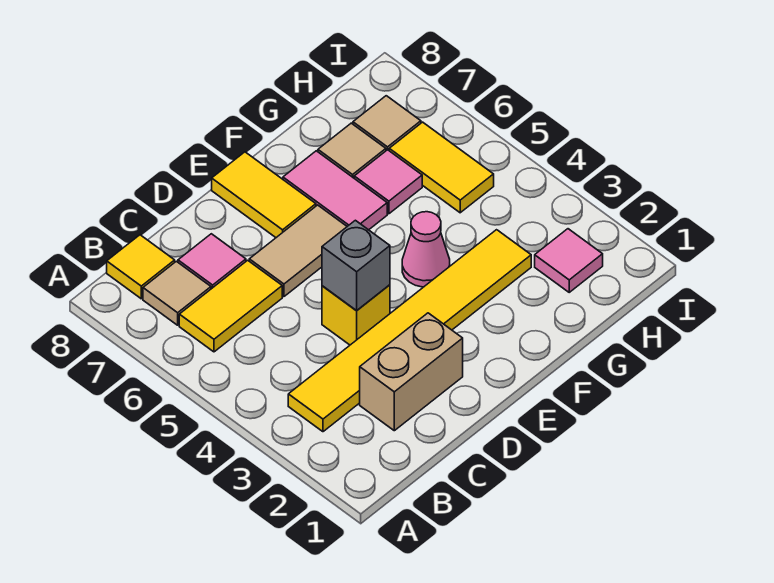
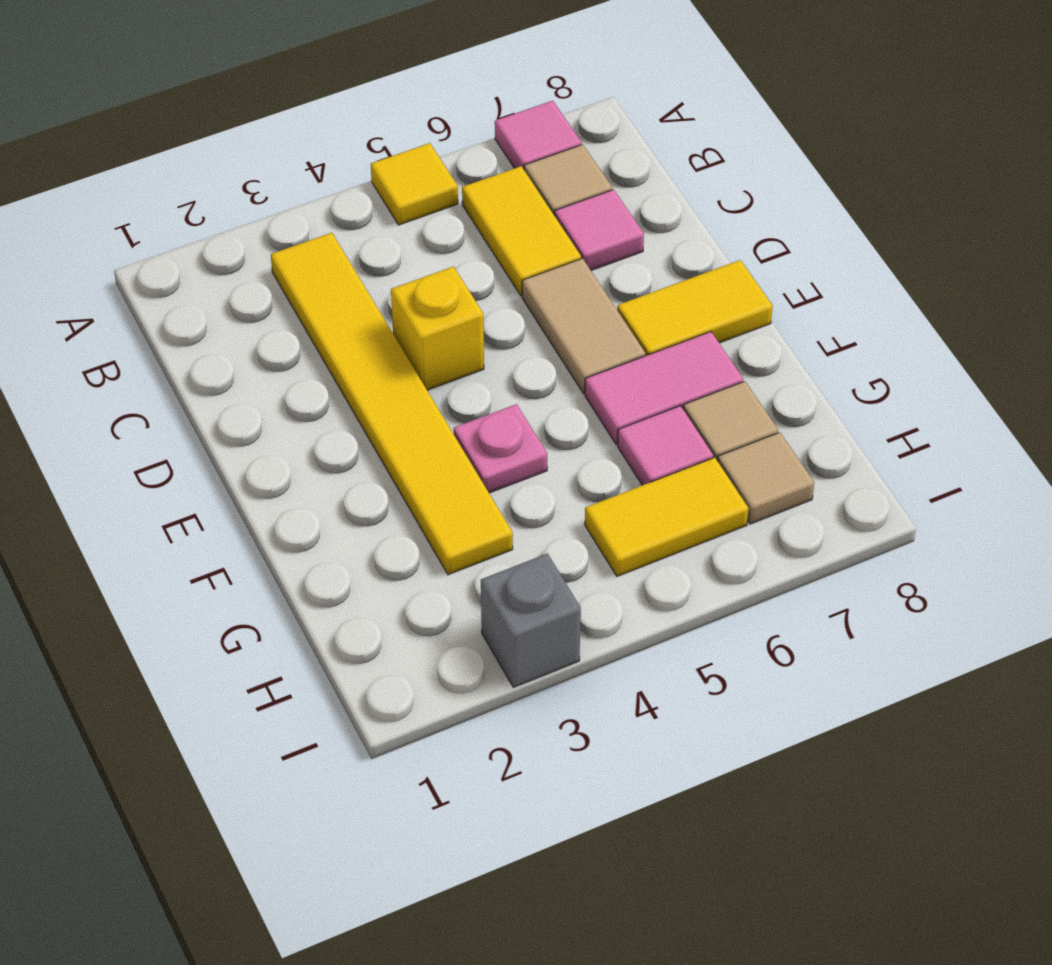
yellow 1x1 tile [107,235,175,299] -> yellow 1x1 tile moved to [371,143,458,225]
tan 1x2 brick [360,313,463,431] -> none
grey 1x1 brick [322,220,390,311] -> grey 1x1 brick moved to [481,554,581,687]
pink 1x1 cone [402,212,450,287] -> pink 1x1 plate [454,404,547,493]
pink 1x1 tile [535,229,603,292] -> pink 1x1 tile moved to [495,101,582,169]

